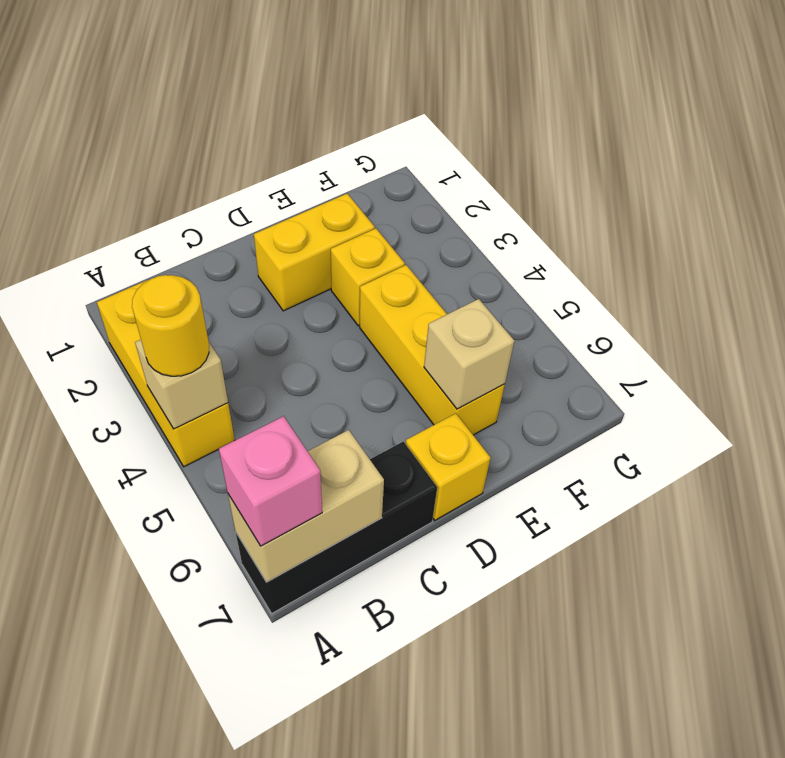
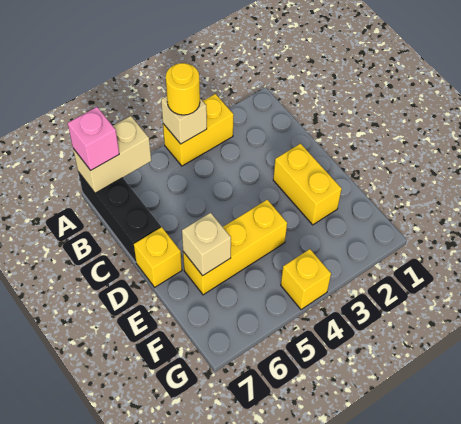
yellow 1x3 brick [97,280,235,467] -> yellow 1x2 brick [163,94,234,166]
tan 1x2 brick [228,430,384,582] -> tan 1x2 brick turned to [73,116,151,193]
yellow 1x1 brick [331,228,405,326] -> yellow 1x1 brick moved to [281,249,331,310]

